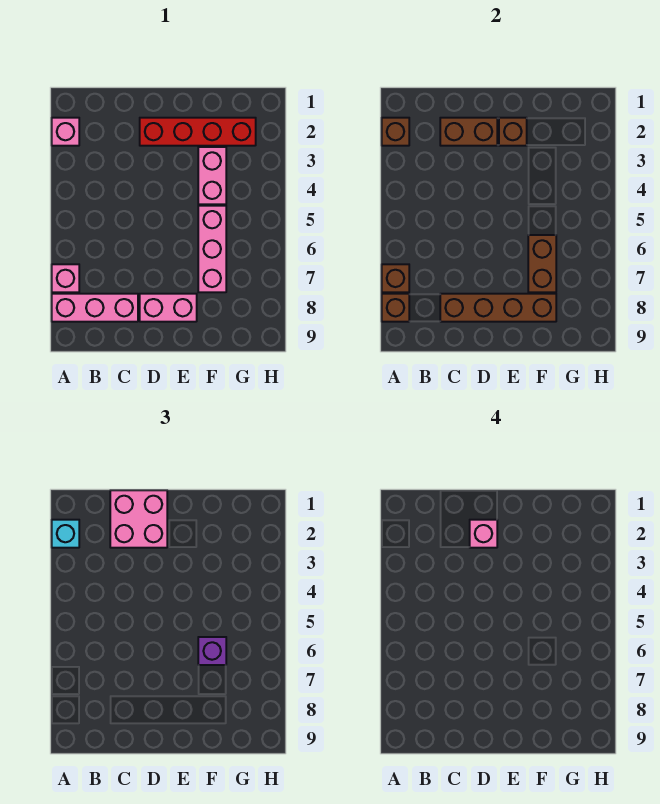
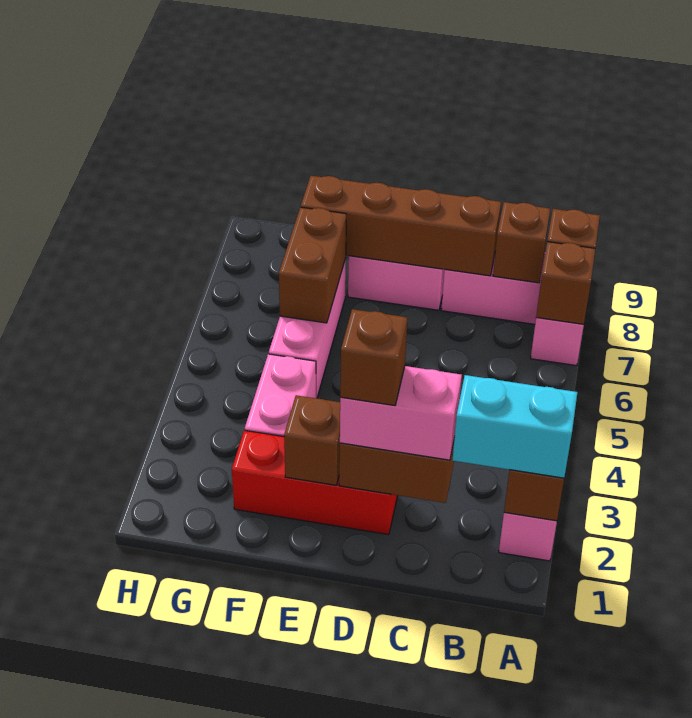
cyan 1x1 brick [52,520,79,548] -> cyan 1x2 brick [453,375,577,478]
none -> brown 1x1 brick [493,202,550,283]
pink 2x2 brick [110,490,167,548] -> pink 1x2 brick [340,366,462,460]
red 1x4 brick [140,118,256,146] -> red 1x3 brick [232,430,398,535]
pink 1x1 brick [470,520,497,548] -> brown 1x1 brick [340,309,407,406]
purple 1x1 brick [198,637,226,665] -> none

